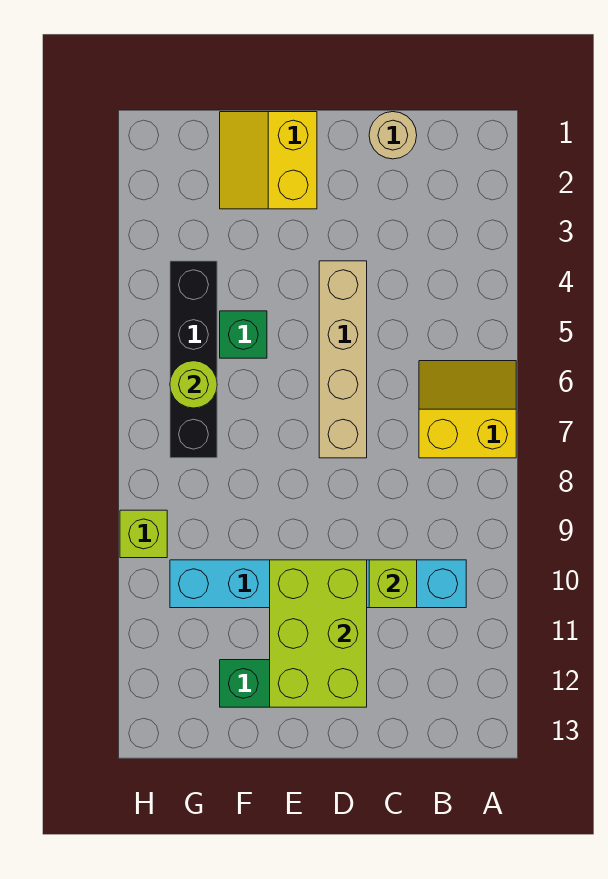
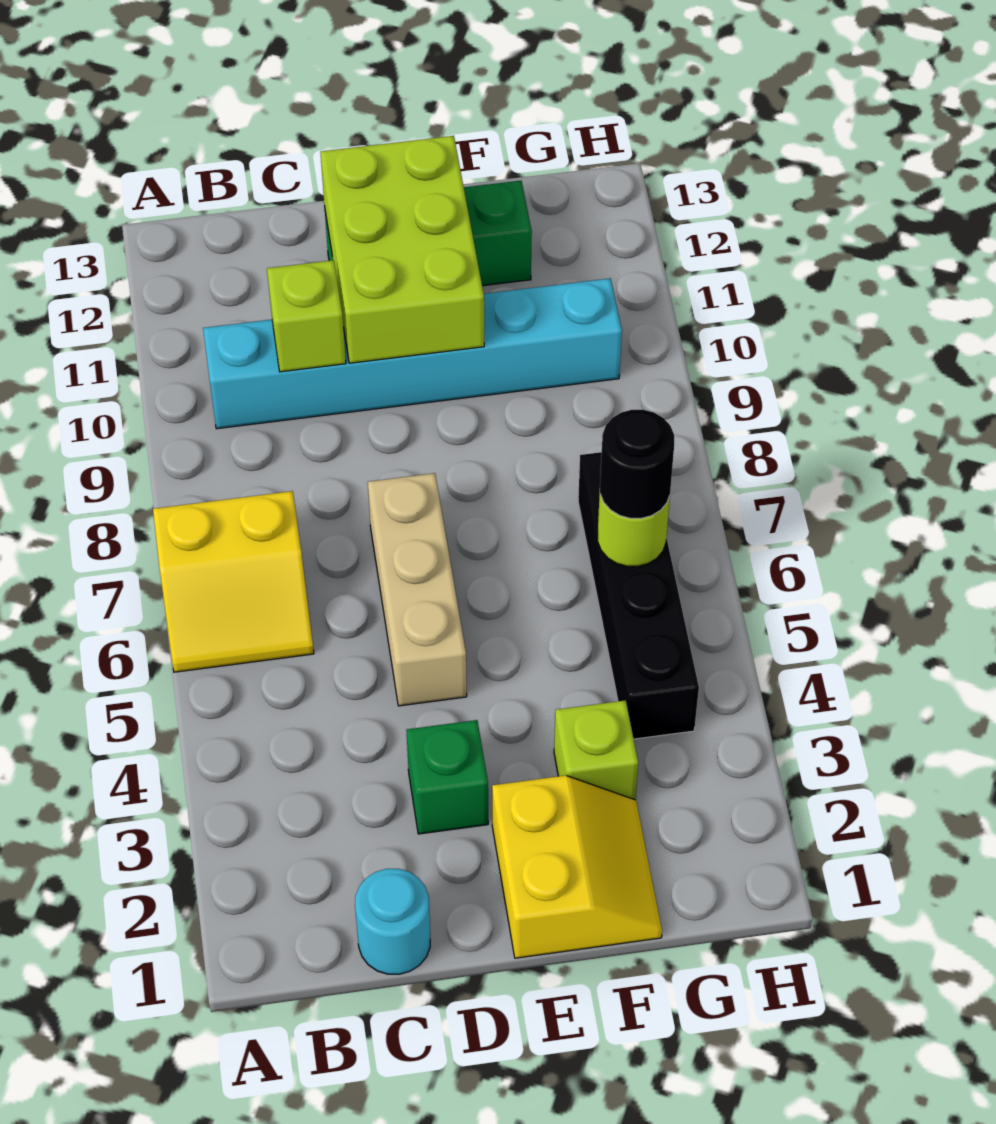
tan 1x1 round brick [369,112,417,159] -> cyan 1x1 round brick [355,869,430,974]
tan 1x4 brick [319,261,367,458] -> tan 1x3 brick [368,473,467,706]
green 1x1 brick [220,311,267,358] -> green 1x1 brick moved to [406,720,488,834]
none -> black 1x1 round brick [600,410,674,518]
lime 1x1 brick [120,510,167,558] -> lime 1x1 brick moved to [554,700,638,800]

